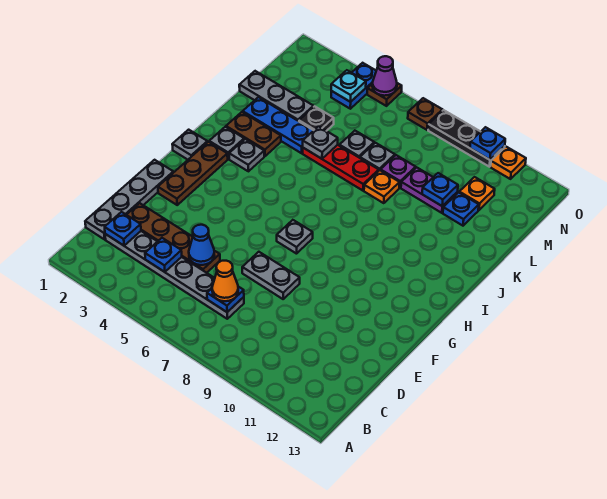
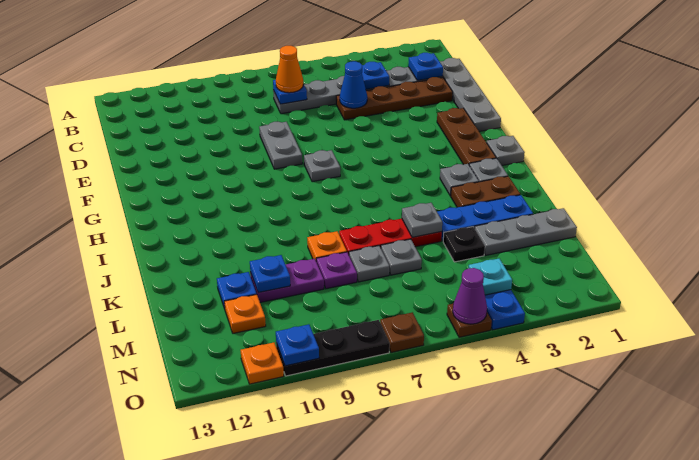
grey 1x2 plate [242,252,300,299] -> grey 1x2 plate turned to [259,122,302,169]

